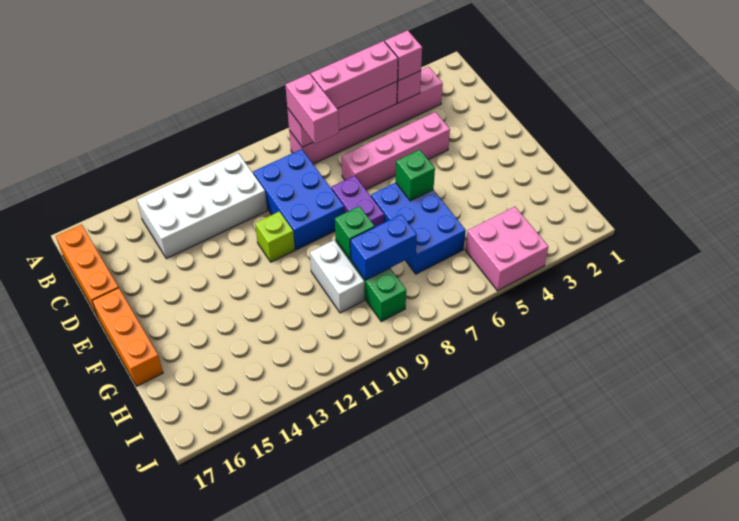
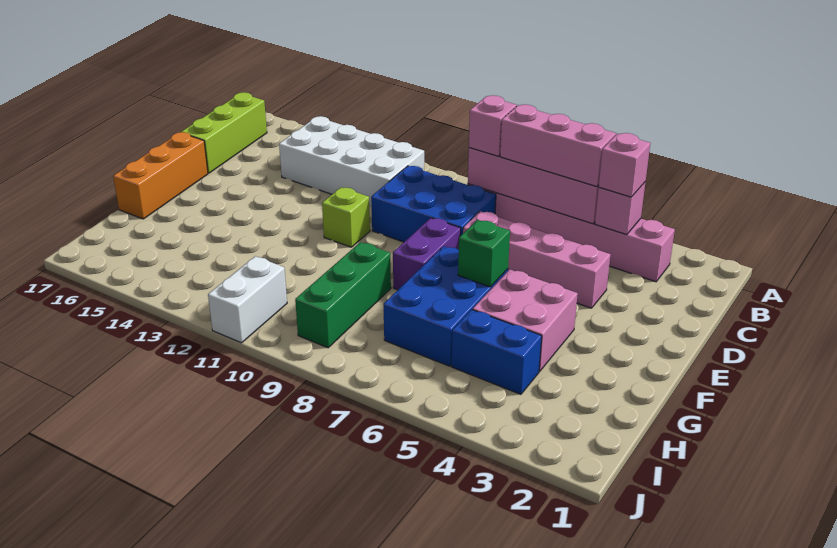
pink 1x2 brick [285,74,339,144] -> pink 1x1 brick [469,95,517,156]
orange 1x3 brick [56,224,119,316] -> lime 1x3 brick [181,92,267,173]
blue 2x3 brick [253,149,344,250] -> blue 2x3 brick turned to [371,166,496,242]
green 1x1 brick [335,206,375,259] -> none
white 1x2 brick [310,240,364,313] -> white 1x2 brick moved to [208,256,287,343]
blue 1x2 brick [350,215,417,280] -> blue 1x2 brick moved to [452,310,542,394]
pink 2x2 brick [465,207,548,291] -> pink 2x2 brick moved to [473,270,578,371]

